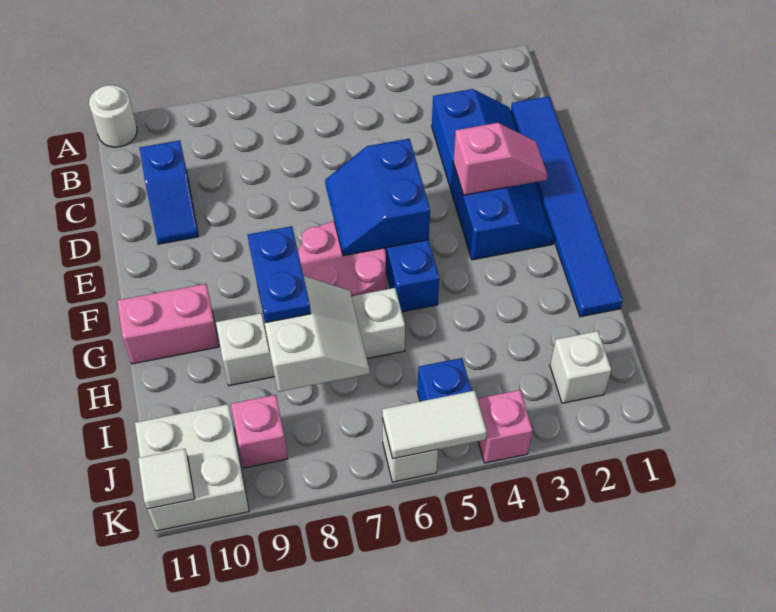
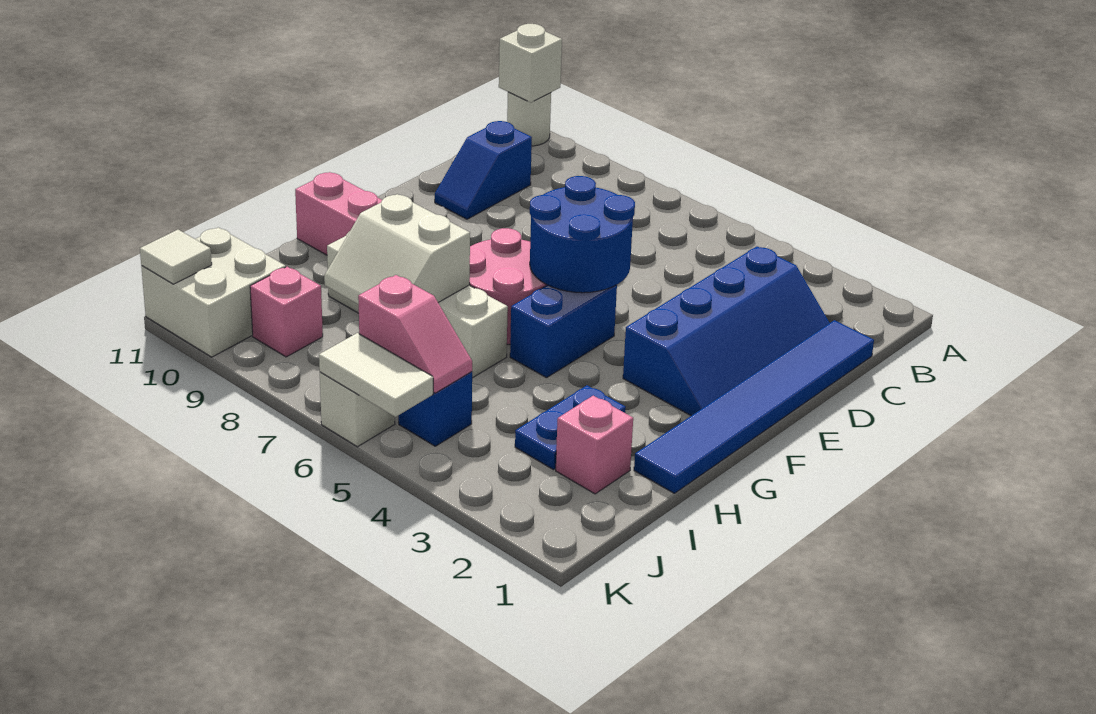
pink 1x2 slope [453,123,547,195] -> pink 1x2 slope moved to [358,275,472,393]
blue 2x2 slope [325,139,430,256] -> blue 2x2 round brick [530,176,635,293]
blue 1x2 plate [248,226,311,323] -> blue 1x2 plate moved to [515,385,626,470]
white 2x2 slope [258,276,369,392] -> white 2x2 slope turned to [324,194,470,304]
white 1x1 brick [550,331,611,403] -> white 1x1 brick moved to [499,24,562,102]
pink 1x1 brick [477,390,533,463] -> pink 1x1 brick moved to [556,396,633,494]

